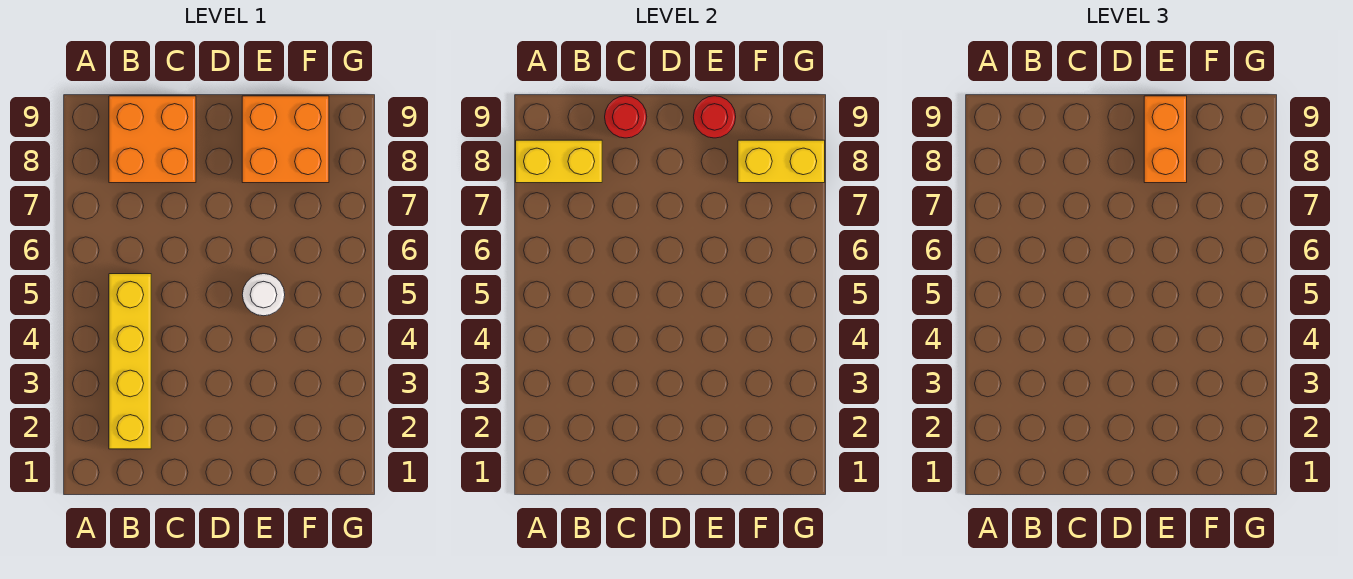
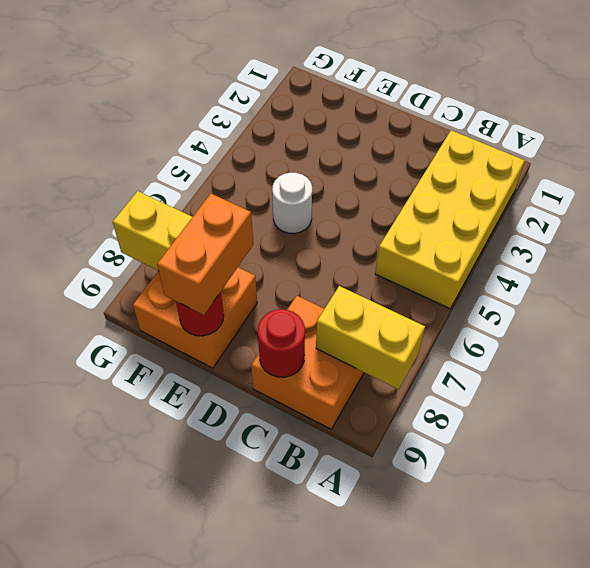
yellow 1x4 brick [109,274,151,449] -> yellow 2x4 brick [375,130,525,309]

